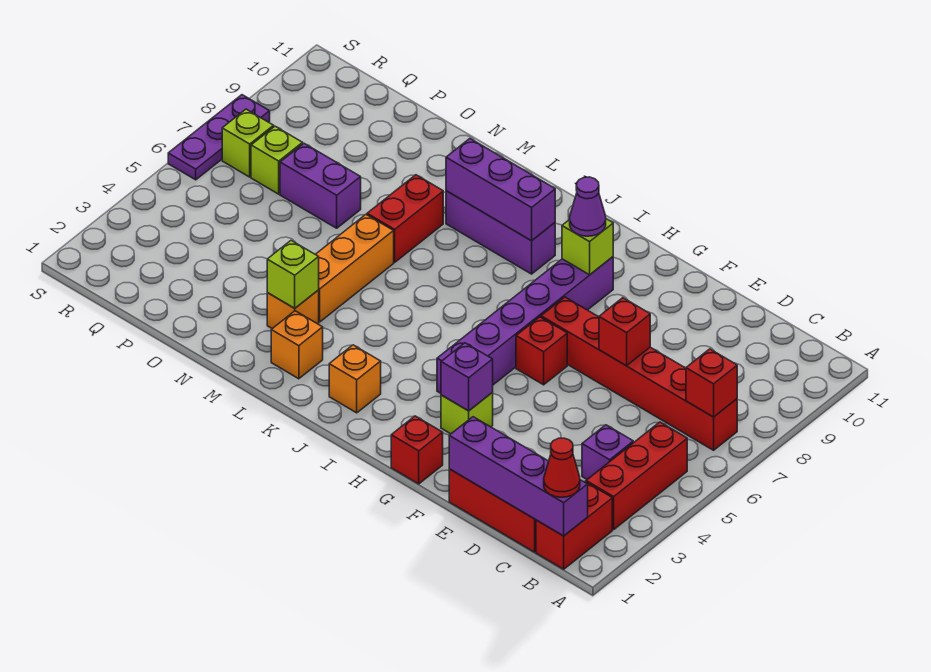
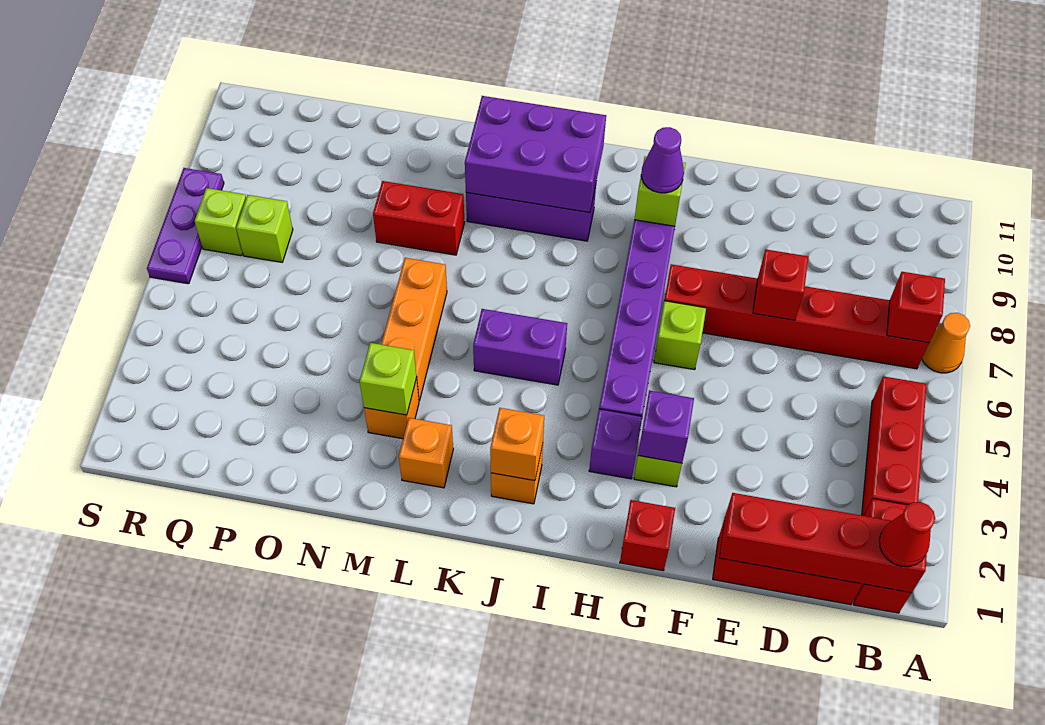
none -> orange 1x1 cone [922,313,970,373]
purple 1x4 brick [449,417,588,536] -> red 1x4 brick [719,493,927,593]
purple 1x1 brick [582,425,634,479] -> purple 1x1 brick moved to [589,409,642,479]
red 1x1 brick [516,317,567,385] -> lime 1x1 brick [654,301,706,370]
none -> orange 1x1 brick [490,408,544,481]
purple 1x3 brick [446,139,555,241] -> purple 2x3 brick [465,96,606,213]
red 1x2 brick [367,175,443,262] -> red 1x2 brick turned to [373,181,465,255]
purple 1x2 brick [280,144,361,228] -> purple 1x2 brick moved to [473,309,567,385]

